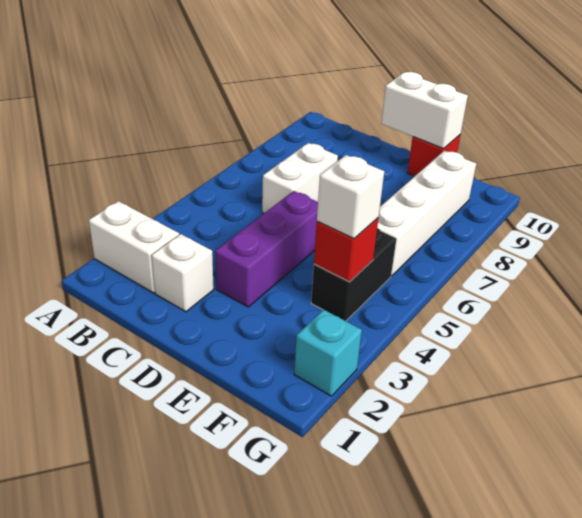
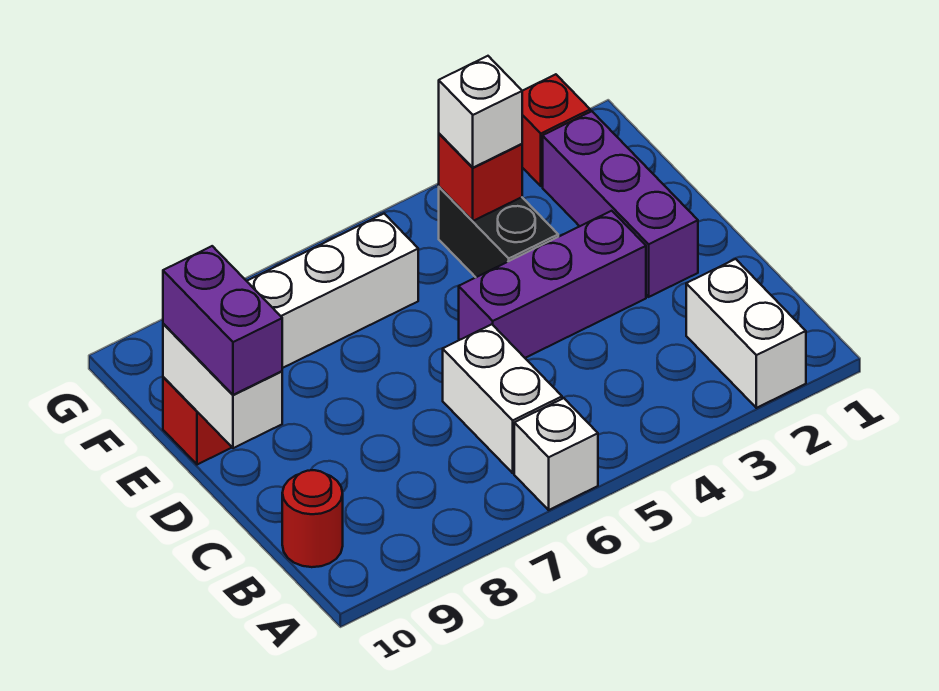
none -> red 1x1 round brick [282,470,343,567]
white 1x1 brick [152,234,214,312] -> white 1x1 brick moved to [514,398,598,510]
white 1x2 brick [262,143,338,214] -> white 1x2 brick turned to [443,324,562,473]
none -> purple 1x3 brick [543,111,698,297]
none -> purple 1x2 brick [163,246,282,395]
black 1x2 brick [311,228,396,321] -> black 1x2 brick turned to [439,187,558,277]
cyan 1x1 brick [294,310,362,396] -> red 1x1 brick [522,74,590,186]

